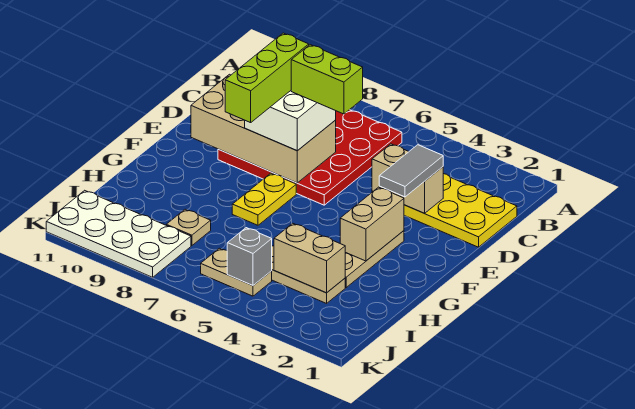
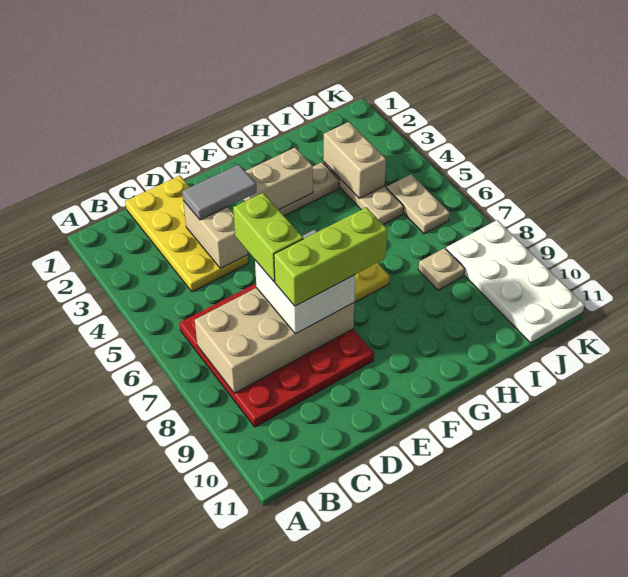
tan 2x4 brick [191,74,336,183] -> tan 2x4 brick turned to [195,288,354,394]
grey 1x1 brick [227,228,272,286] -> none

